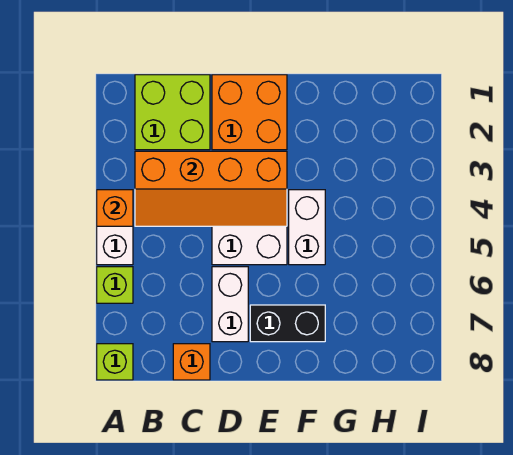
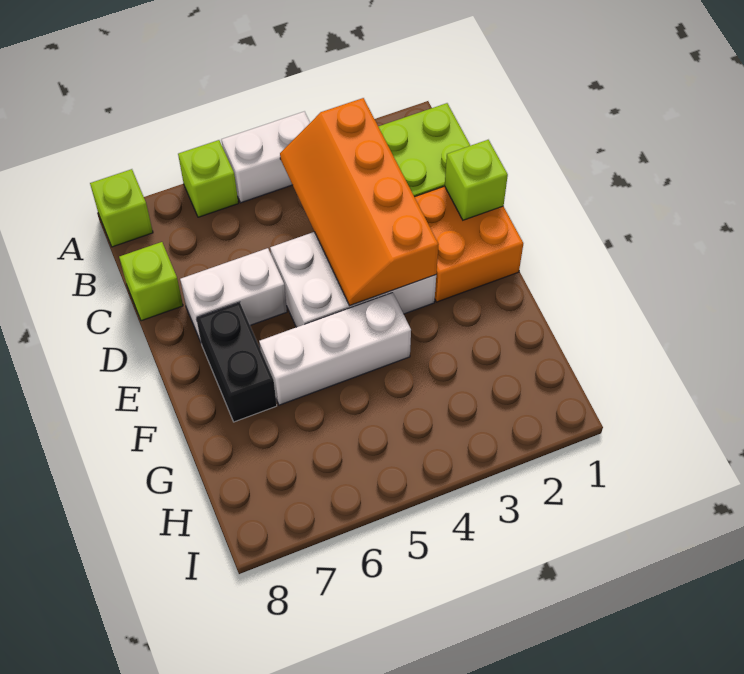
orange 1x1 brick [97,190,133,226] -> none
orange 1x1 brick [173,344,210,380] -> lime 1x1 brick [119,242,183,321]
none -> lime 1x1 brick [445,140,508,220]
white 1x2 brick [289,190,325,265] -> white 1x3 brick [259,293,411,405]

